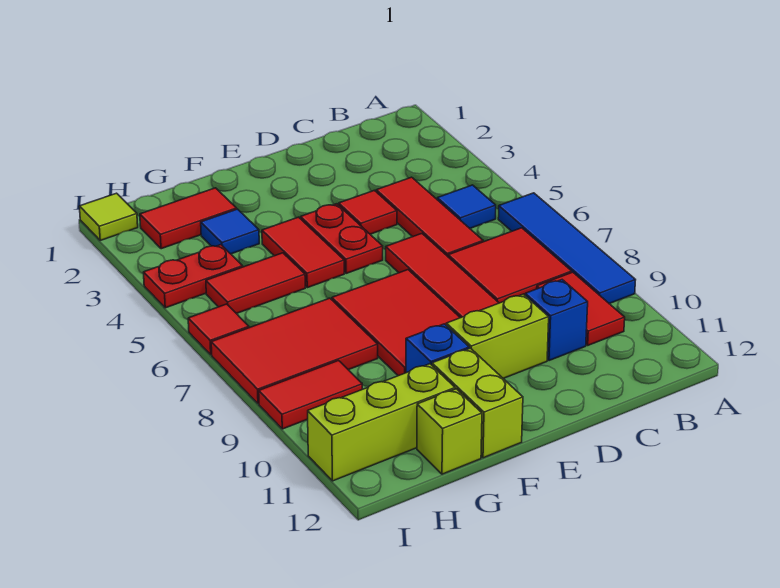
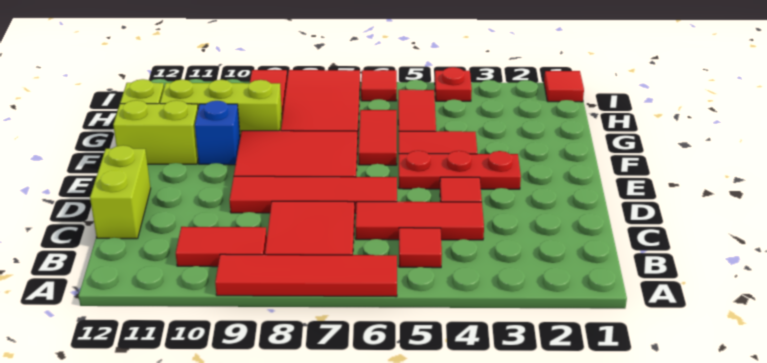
blue 1x4 tile [498,193,635,304] -> red 1x4 tile [215,254,397,297]
blue 1x1 tile [437,185,496,228] -> red 1x1 tile [399,228,442,268]
blue 1x1 brick [525,280,588,361] -> none
lime 1x2 brick [446,294,549,379] -> lime 1x2 brick moved to [90,145,151,239]
red 1x2 plate [301,204,383,274] -> red 1x3 plate [399,151,521,189]
red 1x2 tile [140,188,237,249] -> red 1x2 tile moved to [359,110,397,165]
blue 1x1 tile [201,209,259,254] -> none
lime 1x3 brick [308,364,455,481] -> lime 1x3 brick turned to [160,79,282,136]
red 1x2 plate [144,245,243,308] -> red 1x1 plate [435,67,472,101]
lime 1x1 tile [79,193,138,240] -> red 1x1 tile [544,71,584,102]

